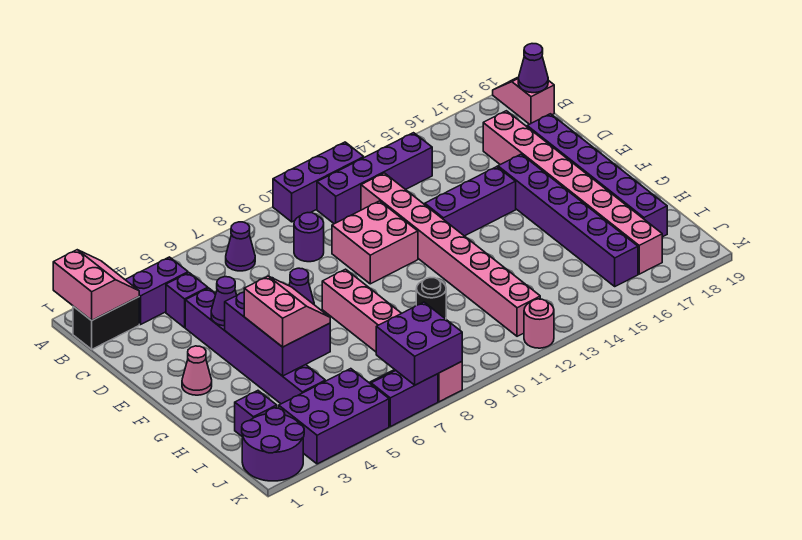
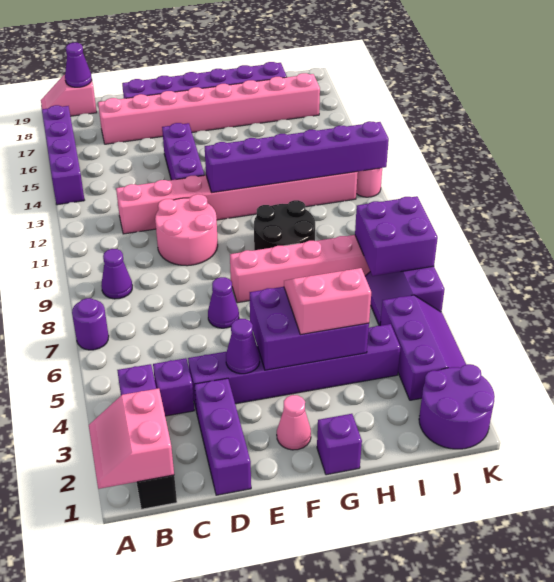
pink 2x2 slope [53,250,139,320] -> pink 2x2 slope turned to [89,388,174,489]
purple 1x3 brick [273,142,364,222] -> purple 1x3 brick moved to [194,378,251,495]
purple 1x1 cone [226,222,255,271] -> purple 1x1 cone moved to [101,249,132,299]
purple 1x4 brick [317,133,432,224] -> purple 1x4 brick moved to [42,105,84,205]
purple 1x1 round brick [294,213,324,262] -> purple 1x1 round brick moved to [72,298,109,350]
pink 2x2 brick [332,201,418,284] -> pink 2x2 round brick [155,194,218,266]
purple 1x6 brick [498,154,638,286] -> purple 1x6 brick moved to [205,121,389,193]
black 1x1 round brick [416,278,446,319] -> black 2x2 round brick [254,200,315,250]
purple 1x1 brick [235,391,277,436] -> purple 1x1 brick moved to [317,414,362,475]
purple 2x3 brick [279,369,389,464] -> purple 2x3 slope [380,295,466,400]

